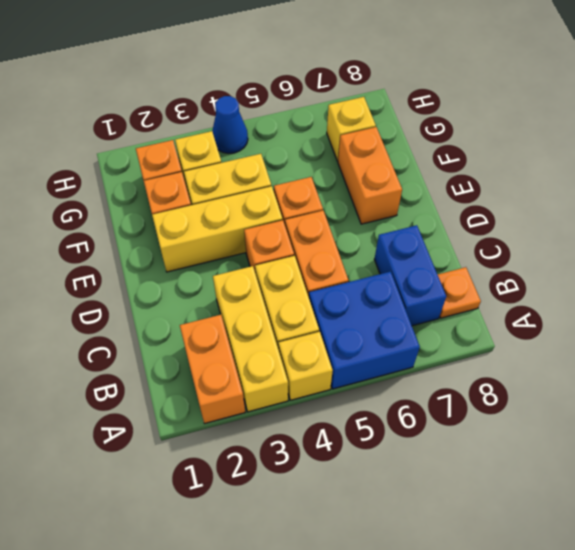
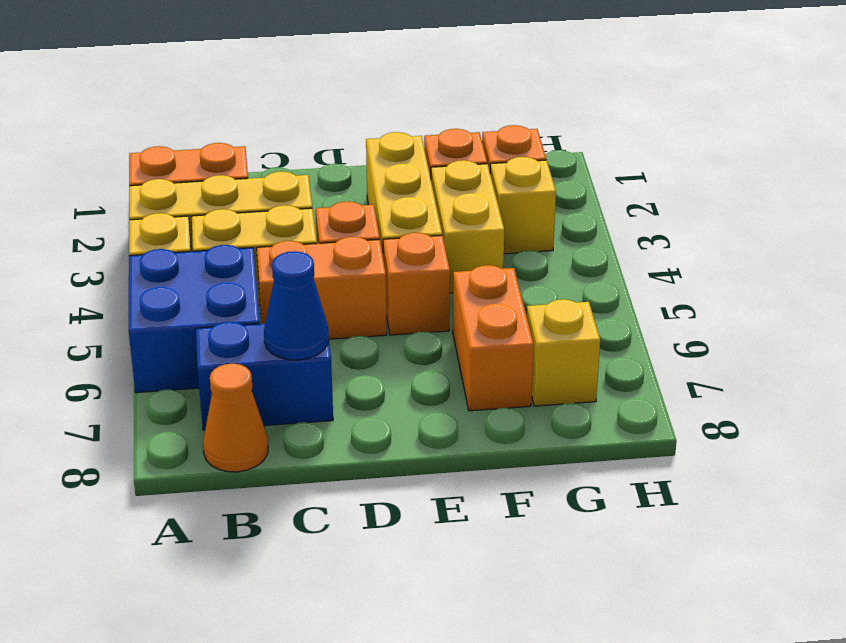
orange 1x1 plate [438,267,481,318] -> orange 1x1 cone [203,364,268,472]
orange 1x2 brick [338,127,402,224] -> orange 1x2 brick turned to [453,265,534,411]
blue 1x1 cone [212,96,248,153] -> blue 1x1 cone moved to [264,251,329,360]

